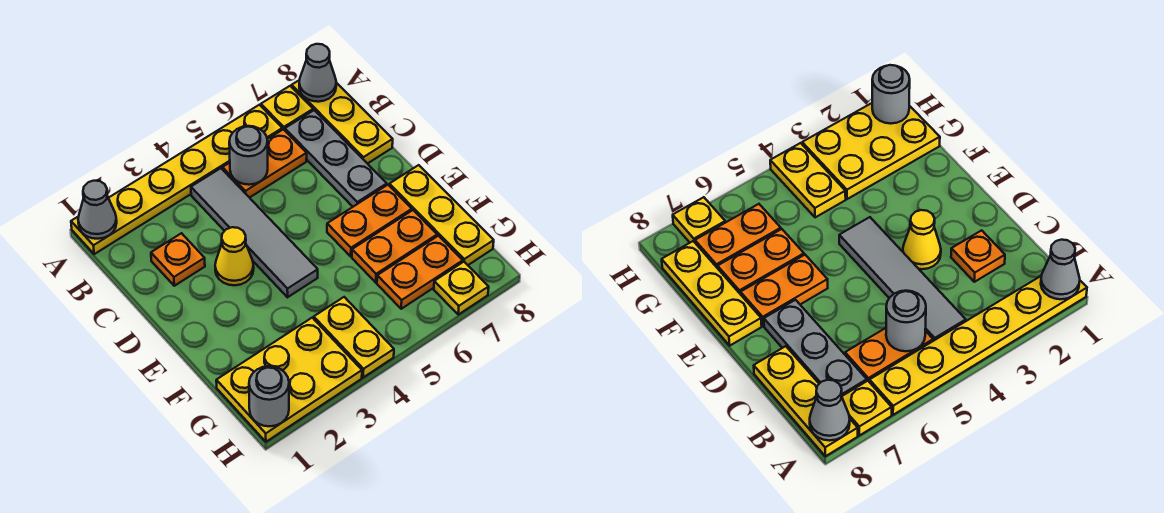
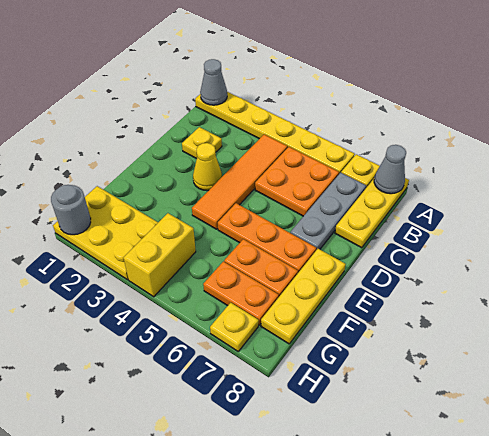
grey 1x4 tile [191,168,318,297] -> orange 1x4 tile [192,134,288,229]
orange 1x2 plate [223,129,307,198] -> orange 2x2 plate [255,147,339,216]
grey 1x1 round brick [229,126,268,185] -> none
orange 1x1 plate [151,233,205,286] -> yellow 1x1 plate [182,127,222,159]
orange 1x2 plate [327,185,412,256] -> orange 1x3 plate [218,203,316,273]
yellow 1x2 plate [314,297,394,377] -> yellow 1x2 brick [123,213,196,297]

